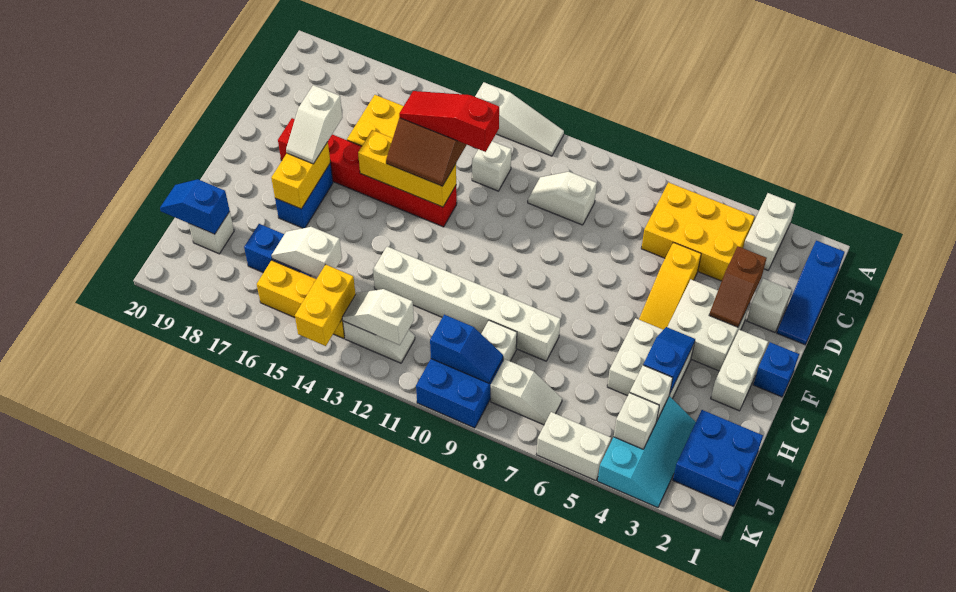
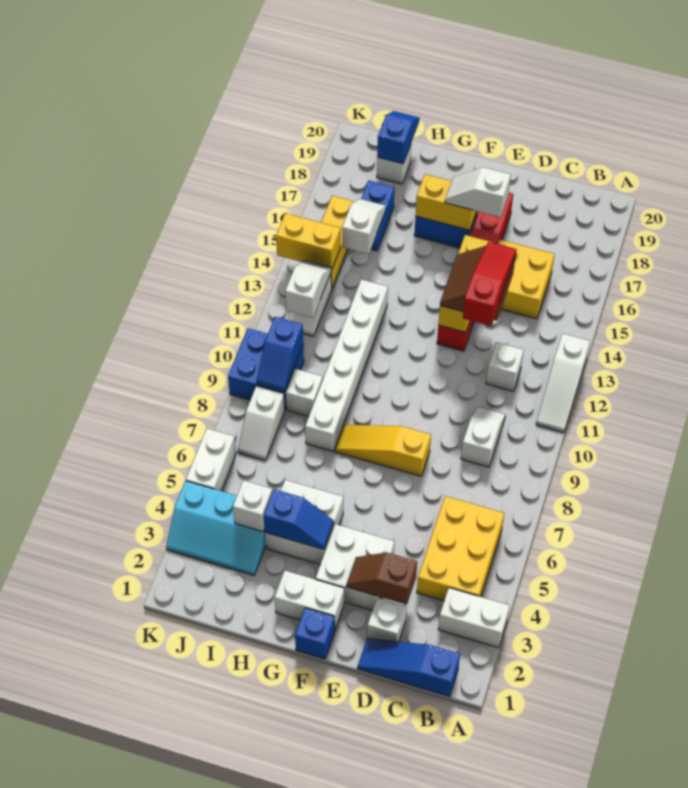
yellow 1x3 slope [639,242,701,330] -> yellow 1x3 slope moved to [335,425,431,476]
blue 2x2 brick [673,410,763,507] -> none
white 1x1 brick [614,393,659,449] -> none

